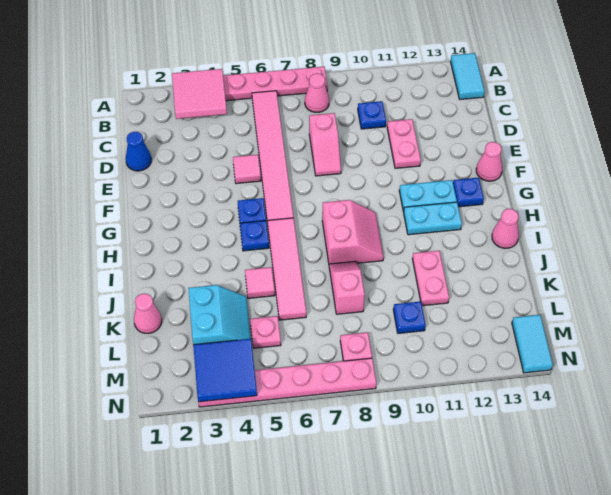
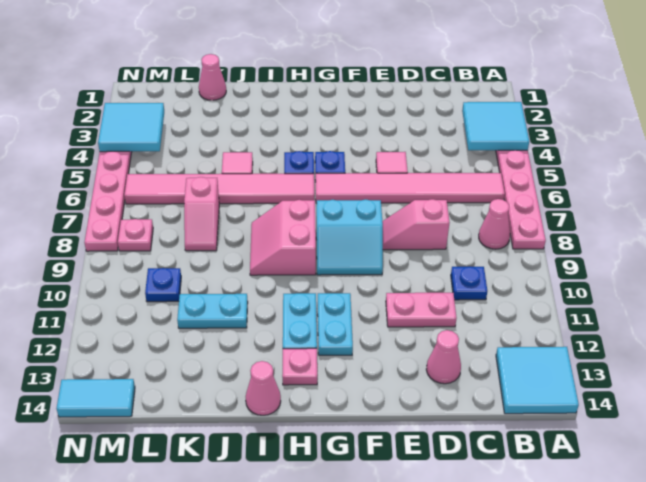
pink 2x2 tile [172,69,227,119] -> cyan 2x2 tile [462,102,529,150]
cyan 1x2 tile [451,53,485,99] -> cyan 2x2 tile [496,347,579,414]
blue 1x1 cone [126,132,151,171] -> none
pink 1x1 cone [476,142,502,181] -> pink 1x1 cone moved to [426,330,461,384]
blue 1x1 plate [453,178,484,207] -> none
pink 1x4 tile [268,218,306,320] -> pink 1x6 tile [124,174,314,204]
pink 2x2 slope [322,200,384,264] -> pink 2x2 slope turned to [250,200,316,275]
pink 1x2 slope [329,261,365,314] -> pink 1x2 slope turned to [184,177,219,251]
pink 1x2 plate [412,251,449,306] -> cyan 1x2 plate [177,294,248,328]
cyan 2x2 slope [188,285,251,345] -> cyan 2x2 slope moved to [316,199,383,275]
pink 1x1 plate [250,316,281,348] -> pink 1x1 plate moved to [282,348,317,385]
blue 2x2 tile [193,339,257,402] -> cyan 2x2 tile [98,103,164,152]

